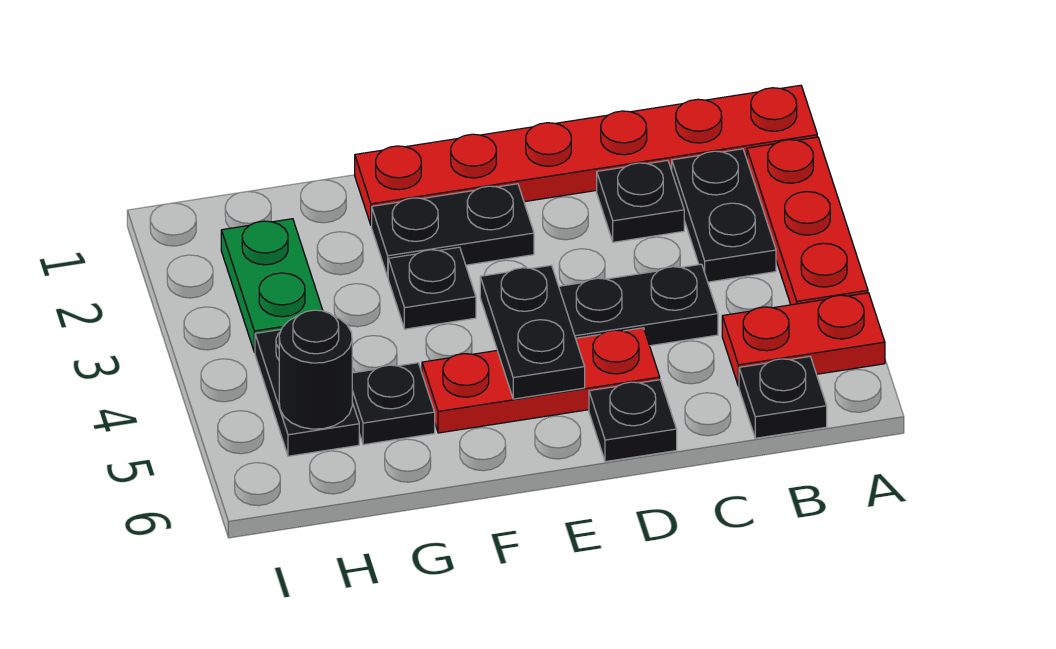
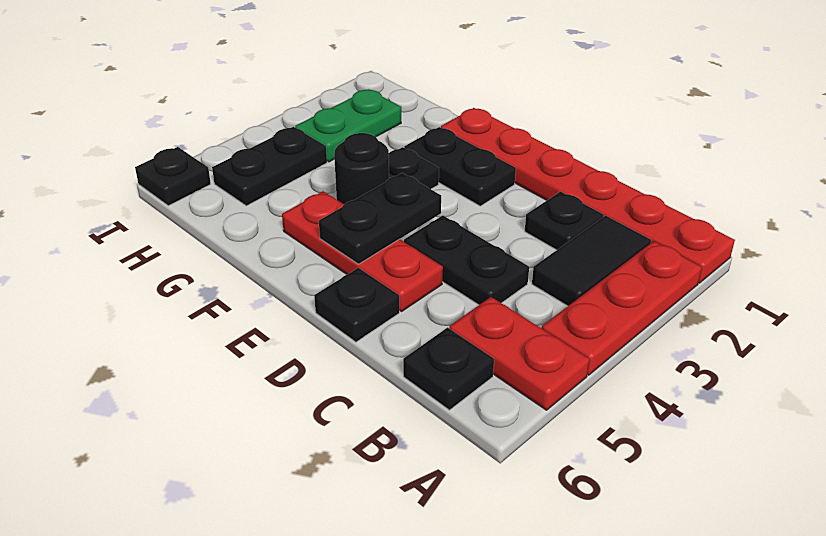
black 1x2 plate [672,149,776,282] -> black 1x2 tile [532,216,651,306]
black 1x1 plate [352,363,435,445] -> black 1x1 plate moved to [135,147,211,206]
black 1x1 round brick [279,310,352,429] -> black 1x1 round brick moved to [334,133,389,204]

